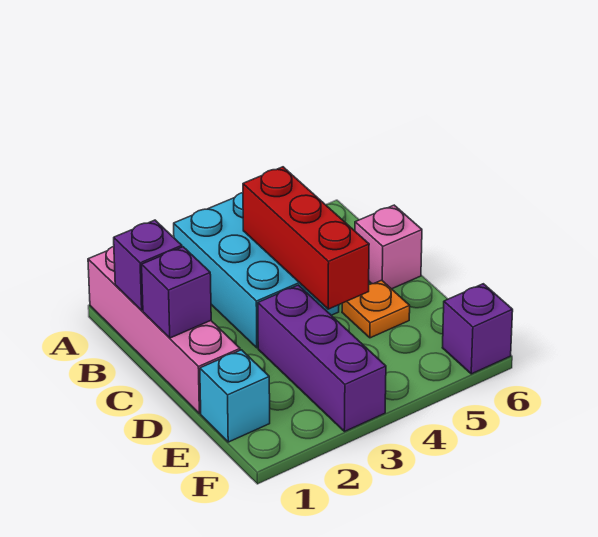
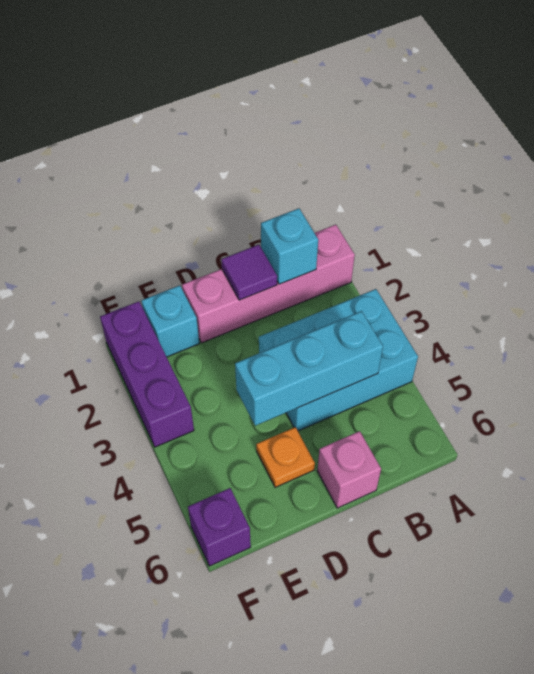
purple 1x1 brick [114,220,182,311] -> cyan 1x1 brick [261,208,318,284]
red 1x3 brick [243,167,369,309] -> cyan 1x3 brick [235,311,383,426]
purple 1x1 brick [142,247,211,338] -> purple 1x1 tile [221,245,277,300]
purple 1x3 brick [258,285,386,432] -> purple 1x3 brick turned to [100,301,194,447]

